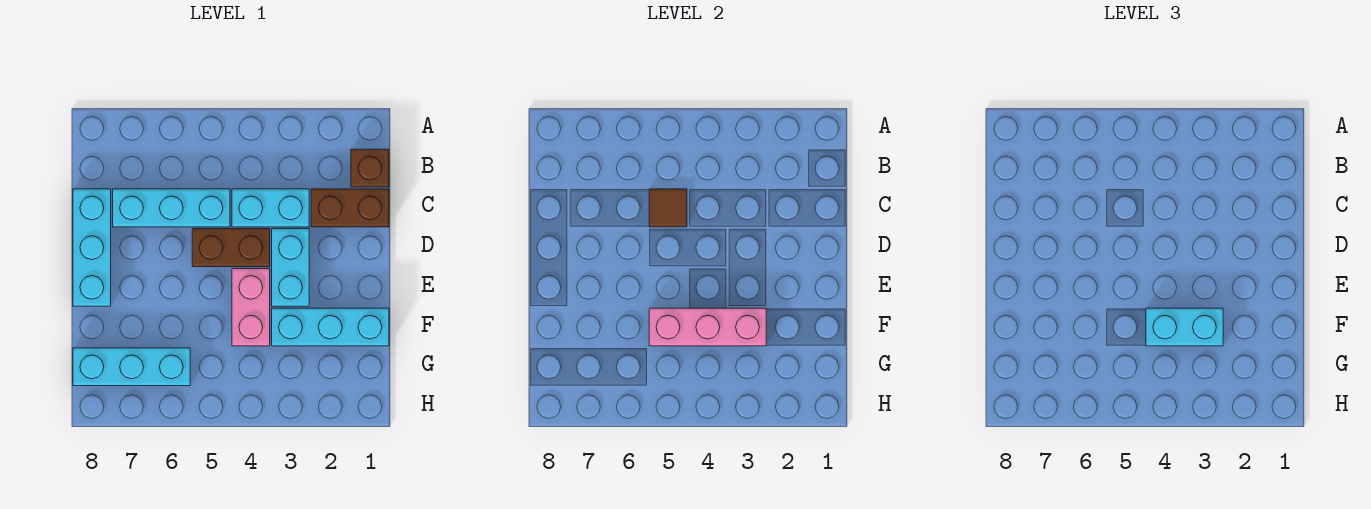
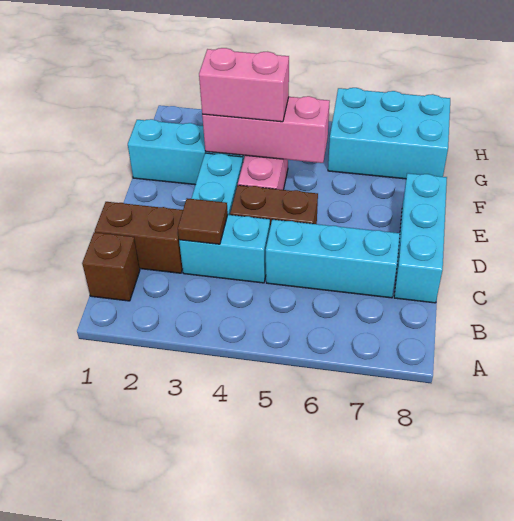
brown 1x1 tile [649,189,687,227] -> brown 1x1 tile moved to [178,198,228,244]
cyan 1x2 brick [1146,308,1223,346] -> pink 1x2 brick [199,48,289,122]
cyan 1x3 brick [73,348,190,386] -> cyan 2x3 brick [328,88,450,179]

